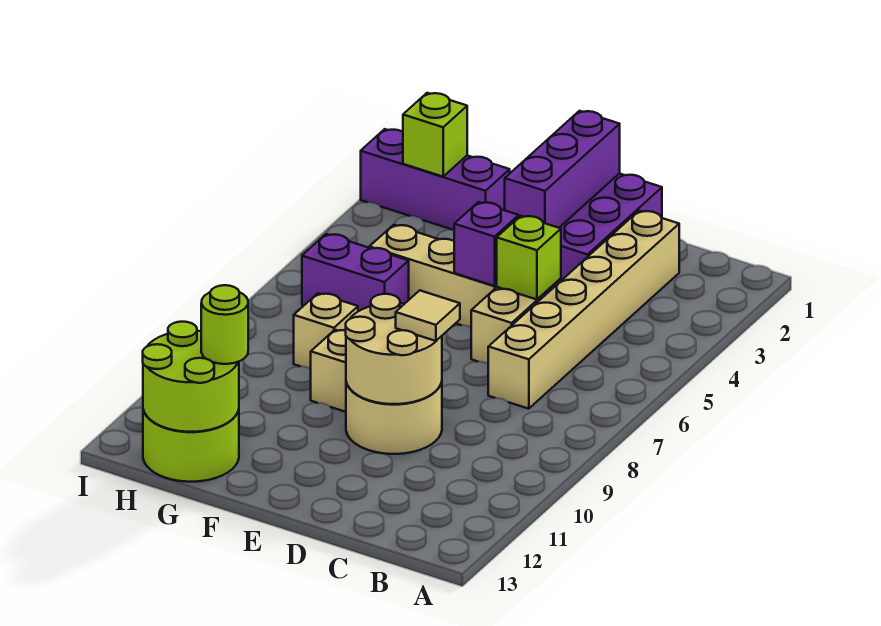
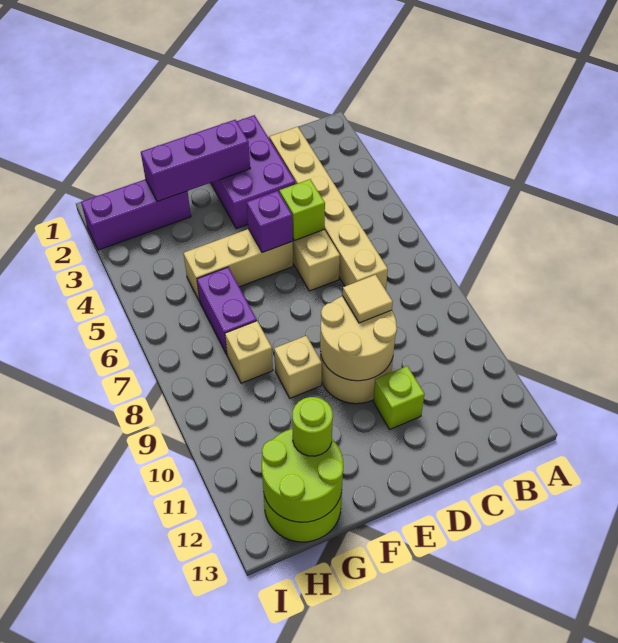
purple 1x3 brick [505,111,620,228] -> purple 1x3 brick turned to [141,120,250,202]
purple 1x2 brick [302,234,409,311] -> purple 1x2 brick turned to [197,267,257,355]
lime 1x1 brick [403,93,467,177] -> lime 1x1 brick moved to [373,366,425,429]

